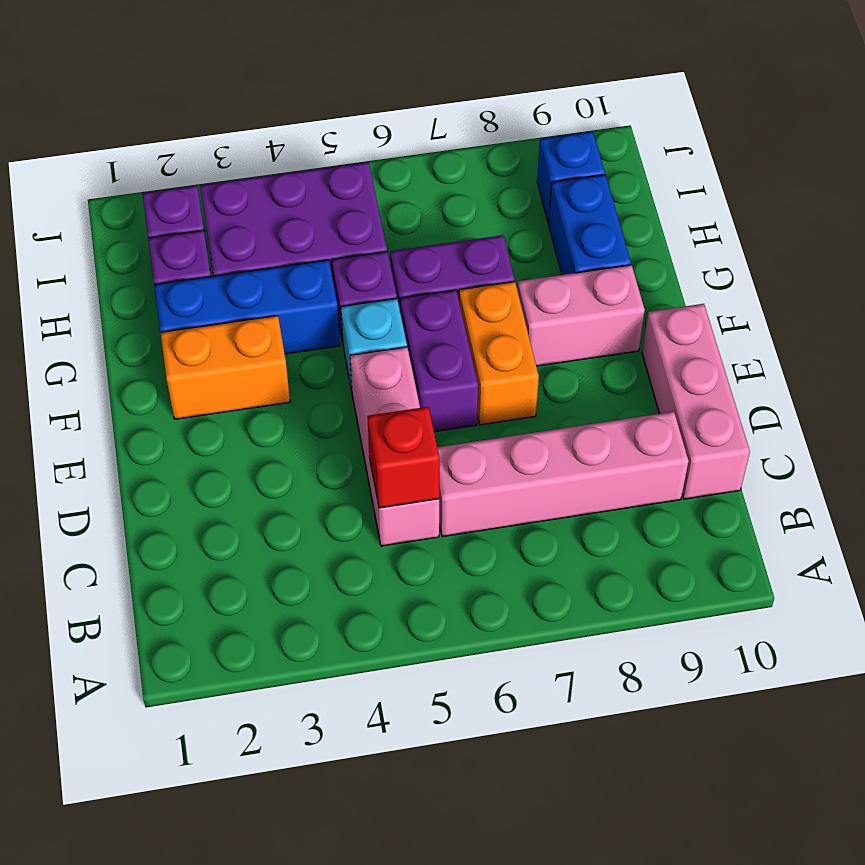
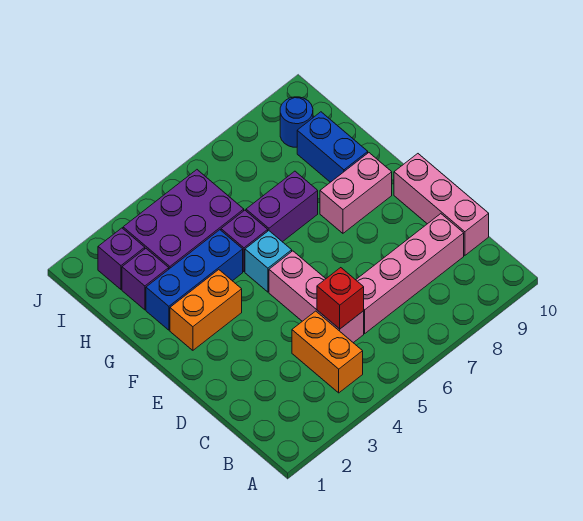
purple 1x2 brick [400,290,478,432] -> none
orange 1x2 brick [459,282,539,425] -> orange 1x2 brick moved to [292,311,363,393]
blue 1x1 brick [537,131,605,223] -> blue 1x1 round brick [280,97,313,147]

